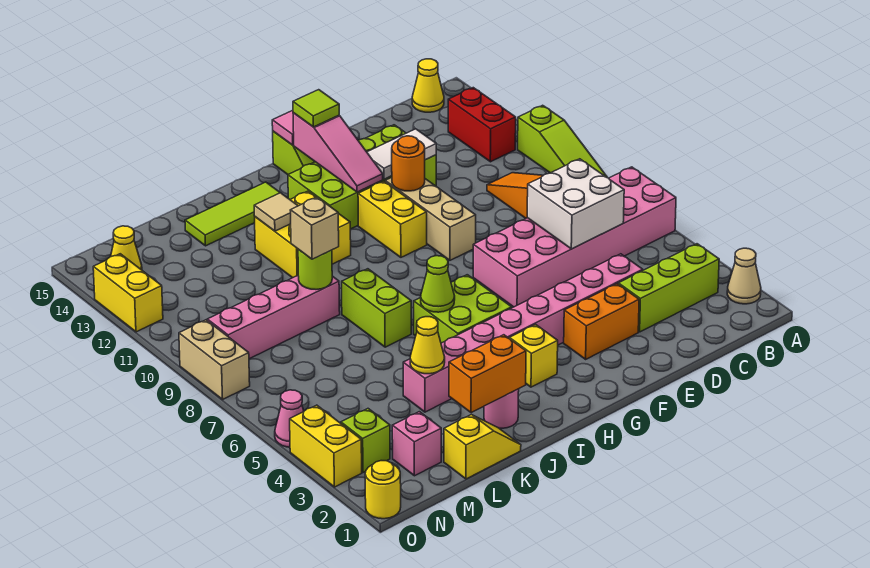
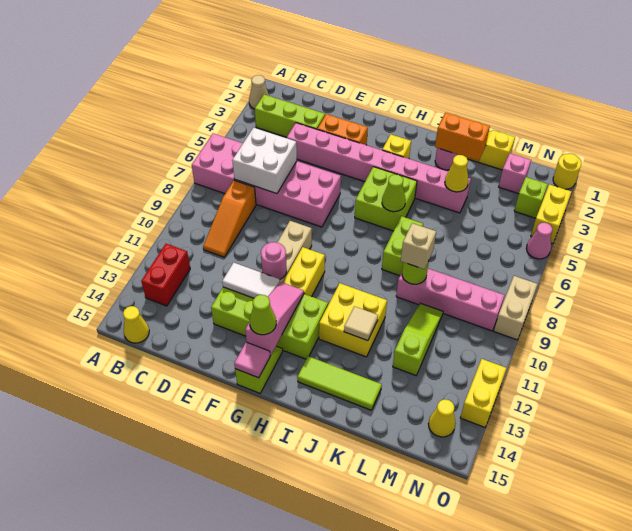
lime 1x3 slope [518,105,607,177] -> lime 1x3 slope moved to [393,303,443,375]
orange 1x1 round brick [392,136,425,191] -> pink 1x1 round brick [261,242,287,279]
lime 1x1 tile [293,90,339,127] -> lime 1x1 cone [250,295,276,335]

